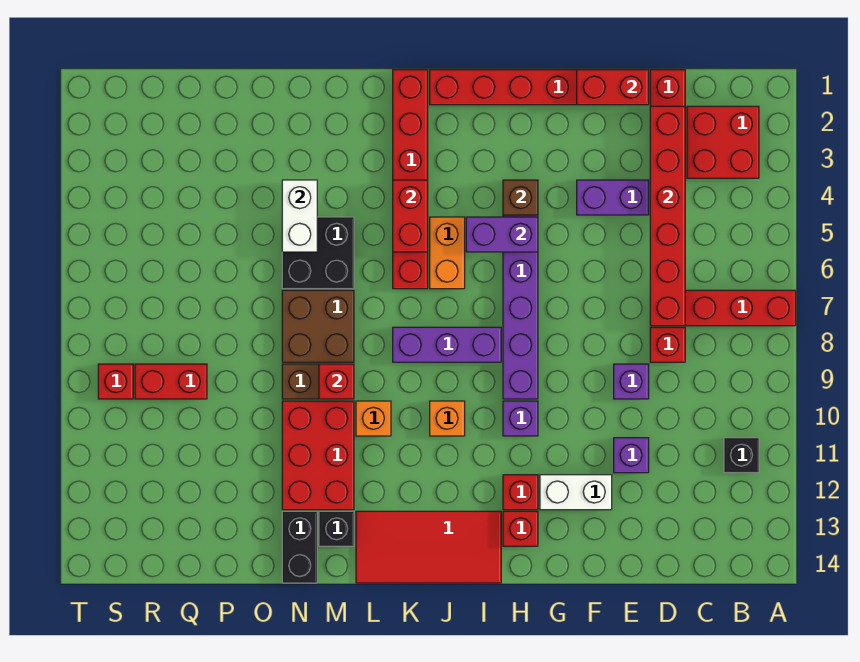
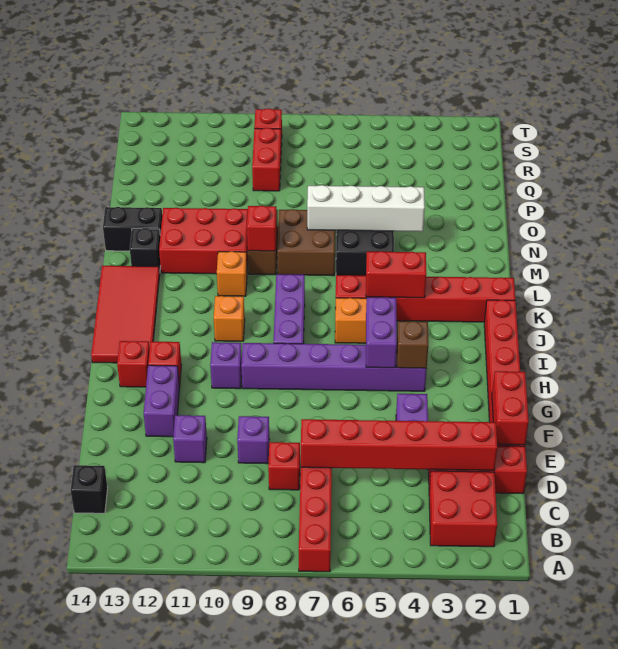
black 1x1 brick [724,438,759,473] -> black 1x1 brick moved to [71,465,108,513]
white 1x2 brick [540,475,612,510] -> purple 1x2 brick [144,365,180,437]
white 1x2 brick [282,180,317,252] -> white 1x4 brick [307,185,425,232]

